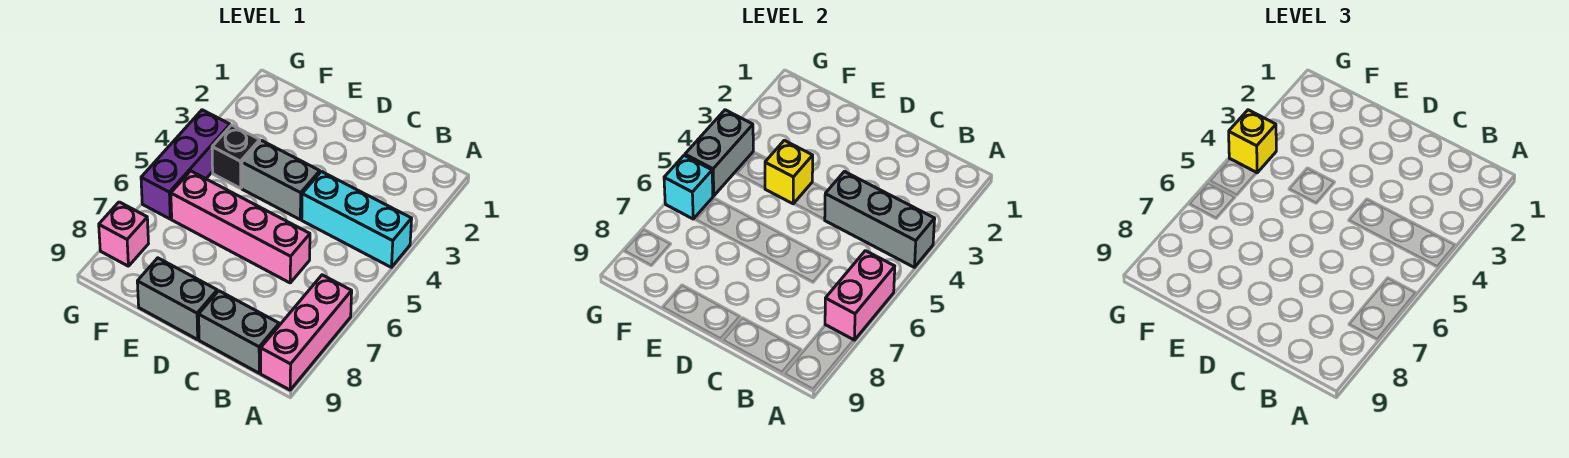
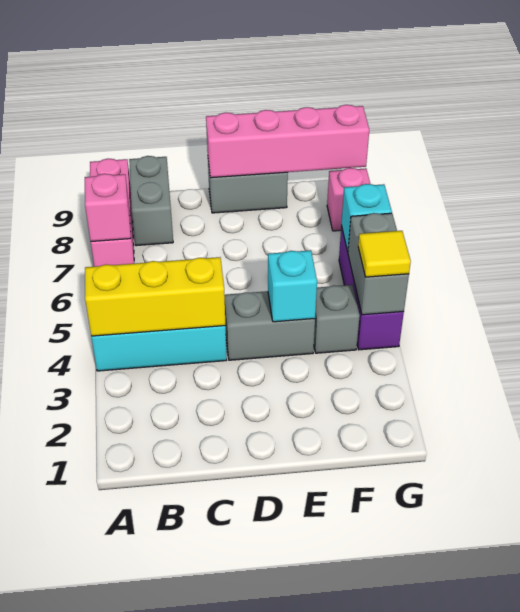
grey 1x3 brick [825,171,935,267] -> yellow 1x3 brick [85,257,225,336]
pink 1x2 brick [825,251,895,340] -> pink 1x1 brick [85,174,131,241]
grey 1x2 brick [199,291,279,373] -> grey 1x2 brick turned to [129,156,173,246]
pink 1x4 brick [171,171,310,283] -> pink 1x4 brick moved to [206,105,369,178]
yellow 1x1 brick [765,140,813,204] -> cyan 1x1 brick [268,250,317,322]
black 1x1 brick [212,125,260,188] -> grey 1x1 brick [314,285,360,353]
yellow 1x1 brick [1229,110,1276,173] -> yellow 1x1 tile [358,231,411,277]

